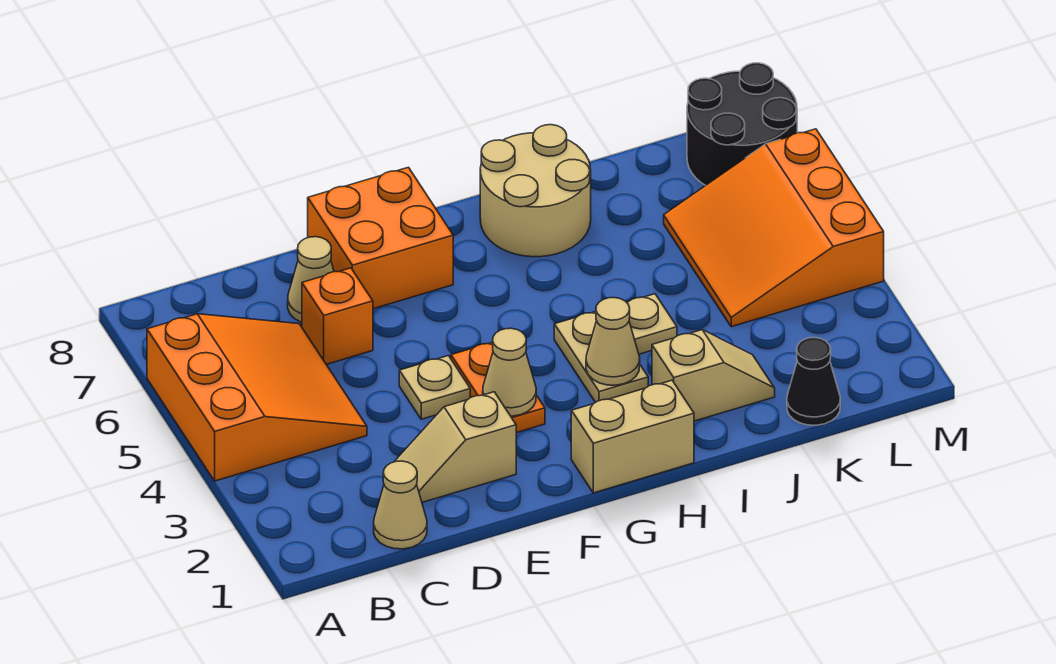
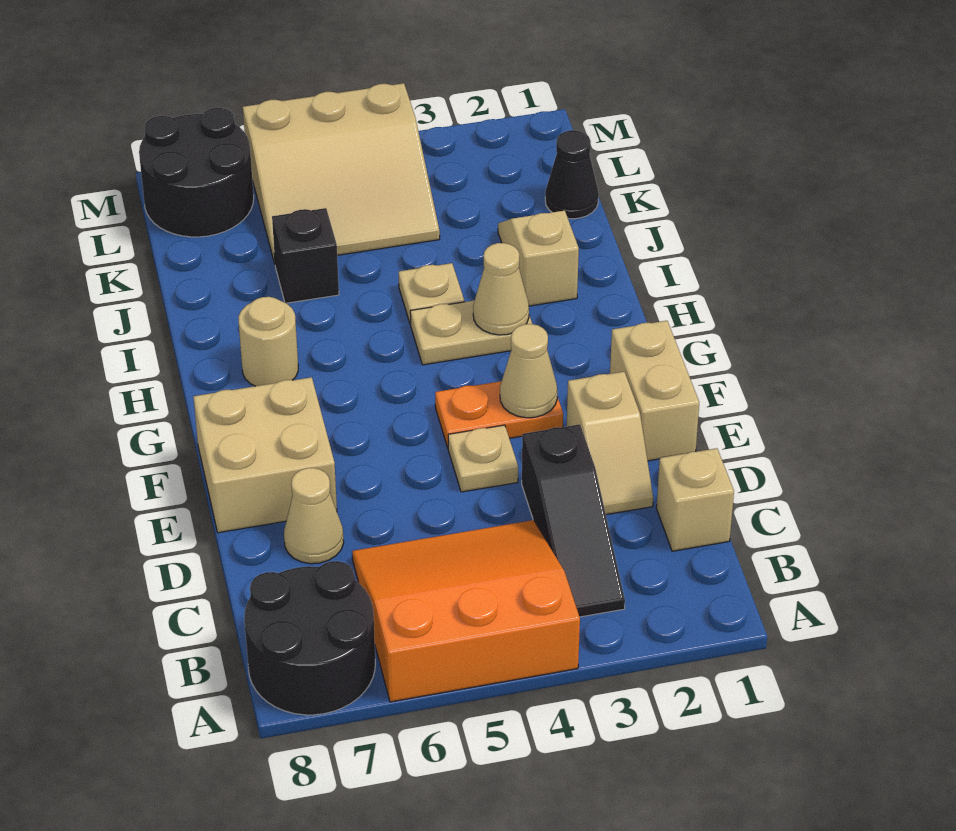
none -> black 2x2 round brick [244,561,375,715]
none -> black 1x3 slope [522,424,625,617]
tan 1x1 cone [374,461,427,549] -> tan 1x1 brick [656,448,734,551]
orange 1x1 brick [302,268,373,364] -> none
orange 2x2 brick [308,167,453,309] -> tan 2x2 brick [193,377,337,533]
tan 1x2 brick [571,380,694,493] -> tan 1x2 brick moved to [610,321,699,461]
tan 2x2 round brick [480,125,591,257] -> tan 1x1 round brick [238,297,298,386]
none -> black 1x1 brick [272,208,339,303]
orange 3x3 slope [664,129,884,327] -> tan 3x3 slope [243,83,440,263]

